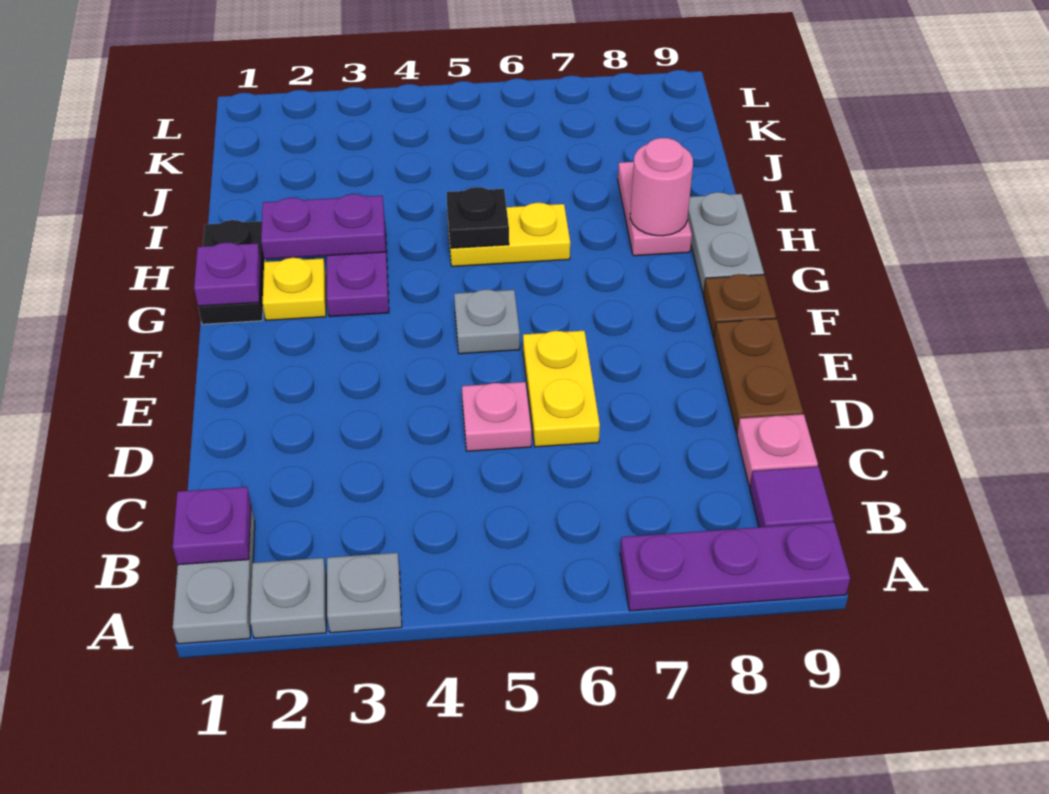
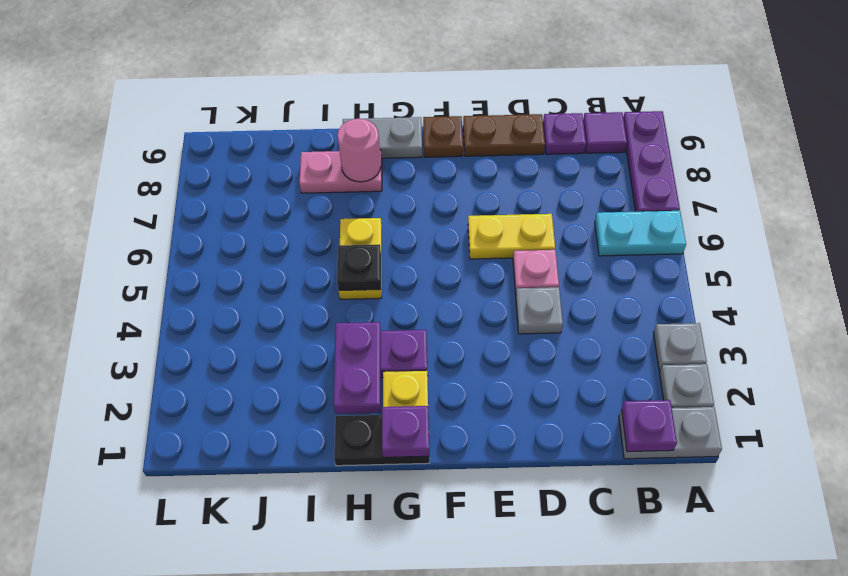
none -> cyan 1x2 plate [595,211,686,256]
pink 1x1 plate [737,414,818,486] -> purple 1x1 plate [543,113,586,154]
grey 1x1 plate [454,289,520,354] -> grey 1x1 plate moved to [516,287,563,334]

